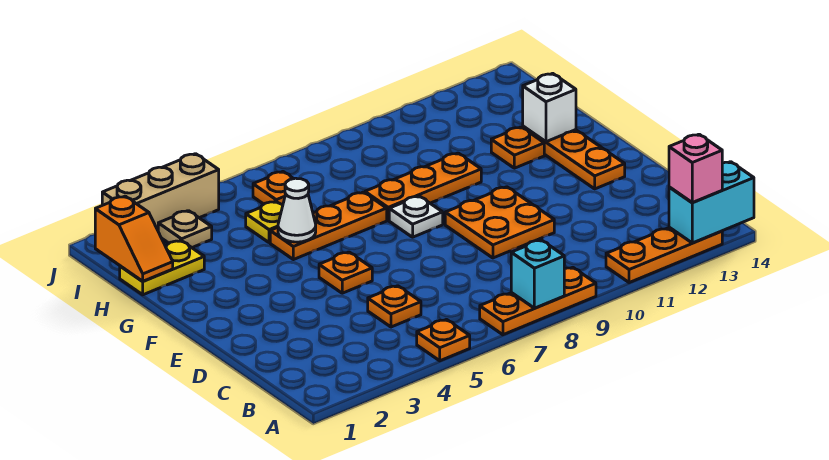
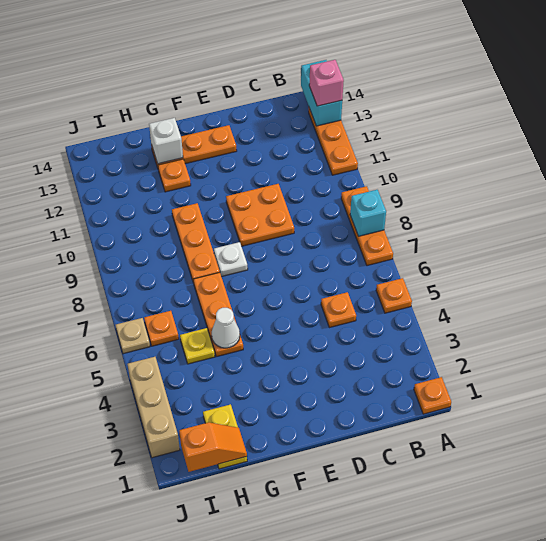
orange 1x1 plate [319,252,372,293] -> orange 1x1 plate moved to [414,377,451,414]
tan 1x1 plate [158,211,212,248] -> tan 1x1 plate moved to [116,318,150,354]

